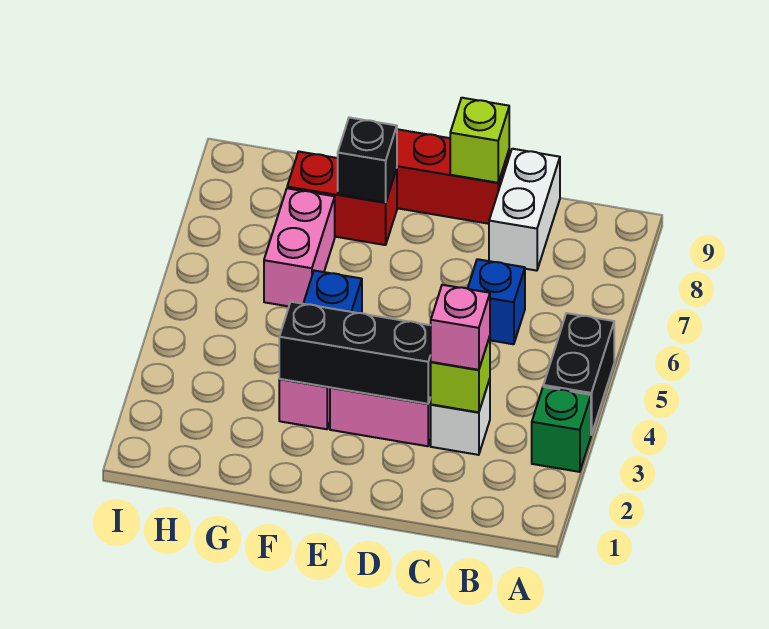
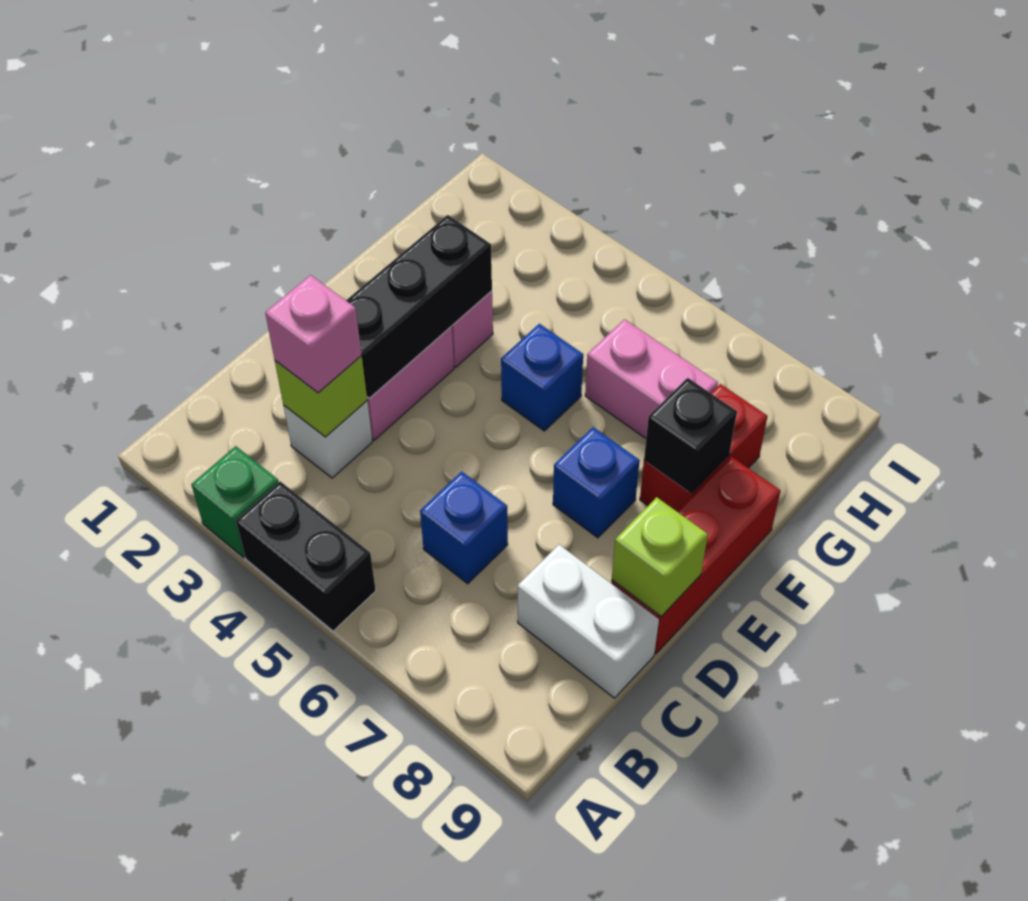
none -> blue 1x1 brick [553,427,640,538]

